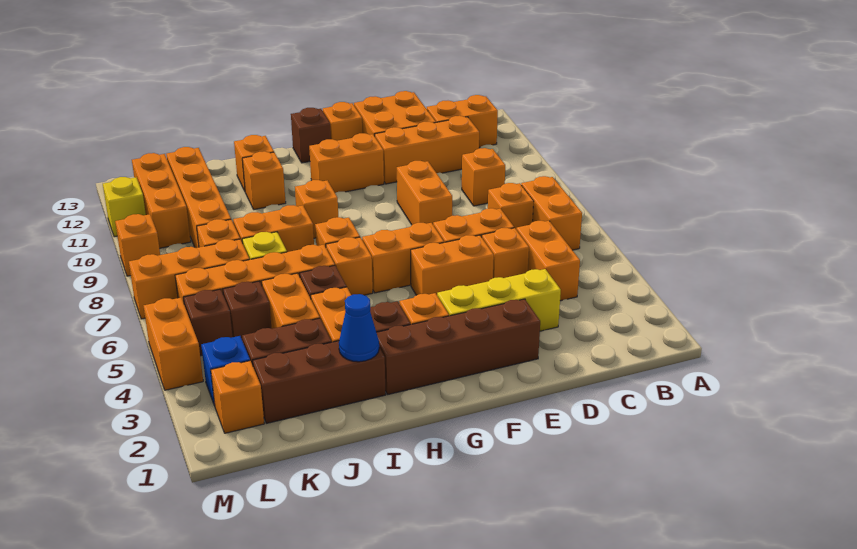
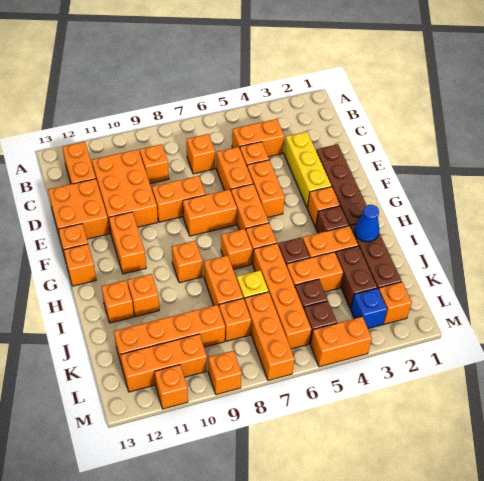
orange 1x2 brick [521,176,582,250] -> orange 1x2 brick moved to [183,189,237,236]
orange 1x3 brick [375,116,479,184] -> orange 2x3 brick [92,150,158,233]
brown 1x1 brick [291,108,331,163] -> orange 1x1 brick [64,244,96,286]
yellow 1x1 brick [103,177,146,237] -> orange 1x1 brick [155,365,188,409]

